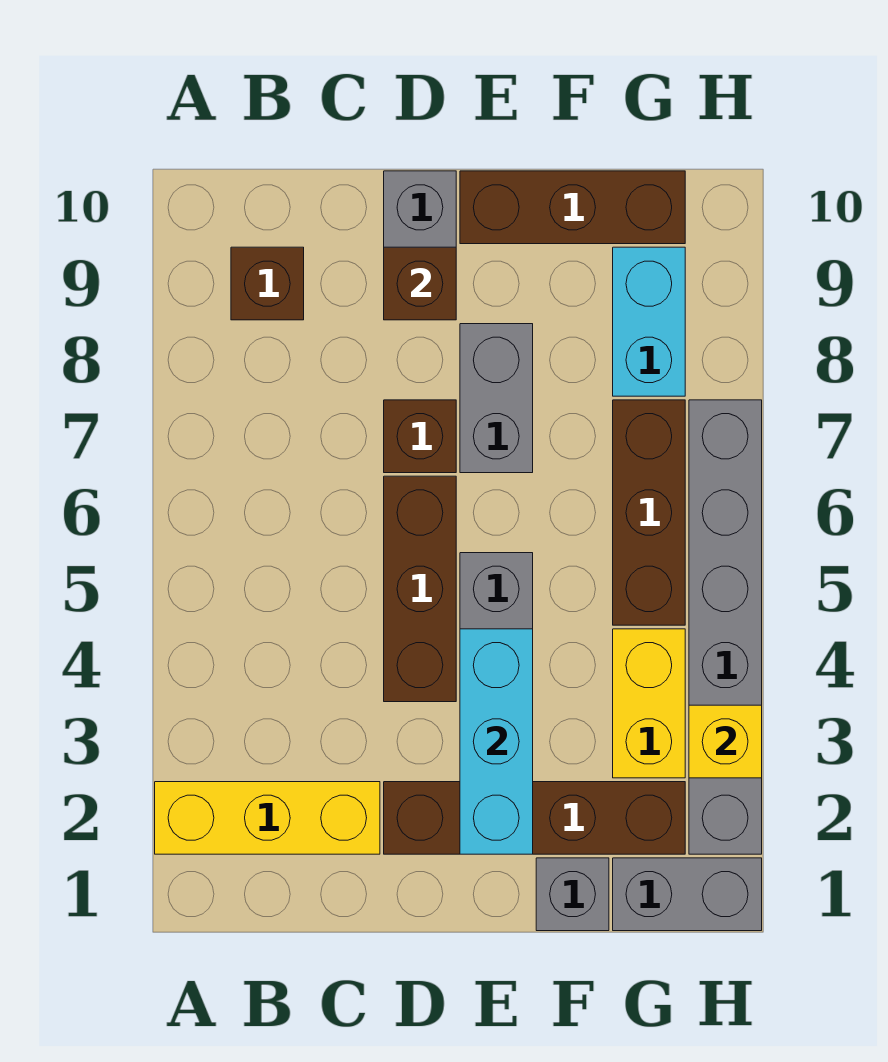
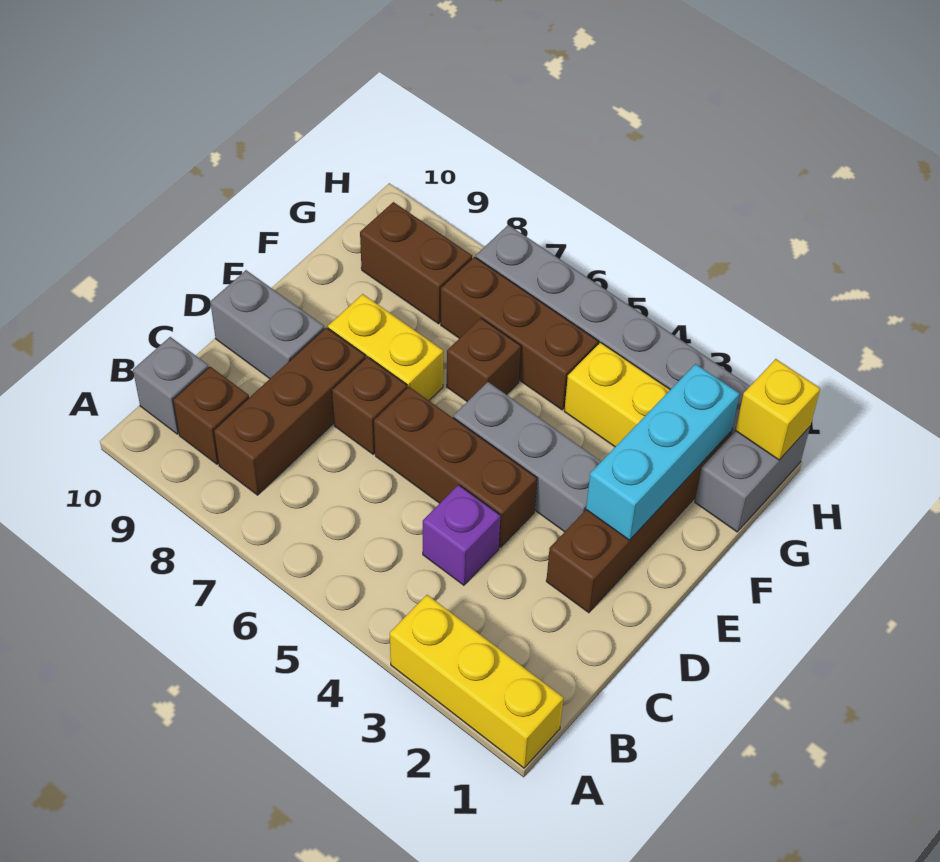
yellow 1x3 brick [155,782,380,854] -> yellow 1x3 brick turned to [390,595,564,768]
none -> purple 1x1 brick [423,485,500,585]
brown 1x1 brick [384,247,456,320] -> brown 1x1 brick moved to [447,318,521,402]
cyan 1x3 brick [460,629,533,854] -> cyan 1x3 brick turned to [586,364,739,540]
grey 1x2 brick [460,324,533,473] -> yellow 1x2 brick [328,294,443,400]
brown 1x3 brick [460,171,685,244] -> brown 1x3 brick moved to [214,327,365,495]
grey 1x1 brick [536,858,609,931] -> grey 1x1 brick moved to [133,337,209,434]
cyan 1x2 brick [613,247,685,396] -> brown 1x2 brick [360,202,472,324]
yellow 1x1 brick [689,705,762,778] -> yellow 1x1 brick moved to [735,359,820,460]

